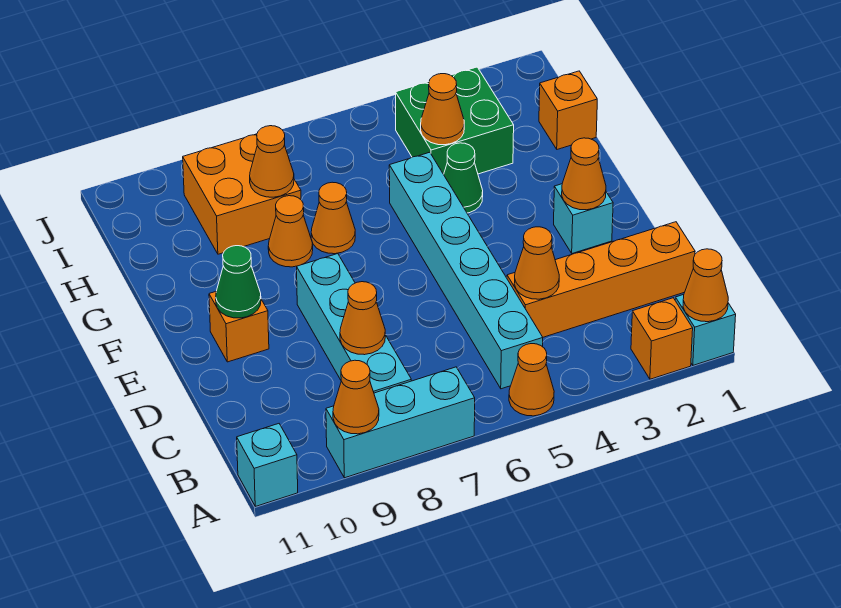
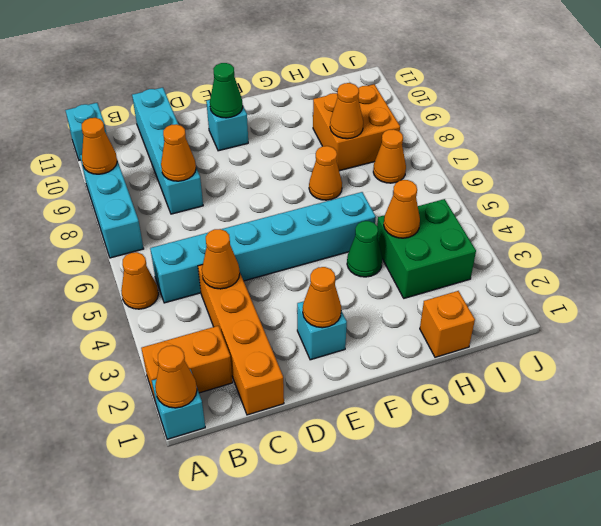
orange 1x1 brick [631,298,693,379] -> orange 1x2 brick [141,326,233,403]
cyan 1x4 brick [297,254,411,393] -> cyan 1x4 brick turned to [132,88,203,214]
orange 1x1 brick [209,292,269,362] -> cyan 1x1 brick [206,100,248,151]
orange 1x1 cone [268,196,313,267] -> orange 1x1 cone moved to [373,129,406,183]

